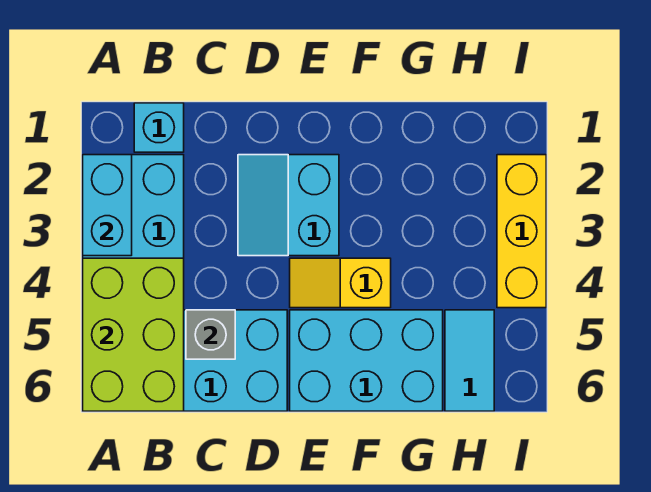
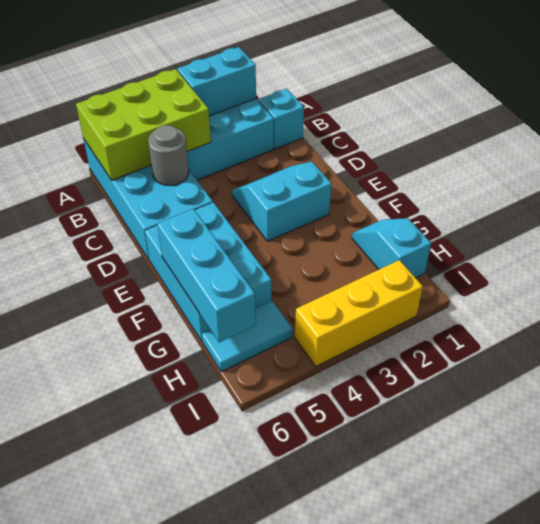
grey 1x1 brick [186,310,235,359] -> grey 1x1 round brick [148,125,189,185]
yellow 1x2 slope [290,258,391,308] -> none
none -> cyan 1x3 brick [157,209,256,342]
none -> cyan 1x2 slope [352,218,431,278]

